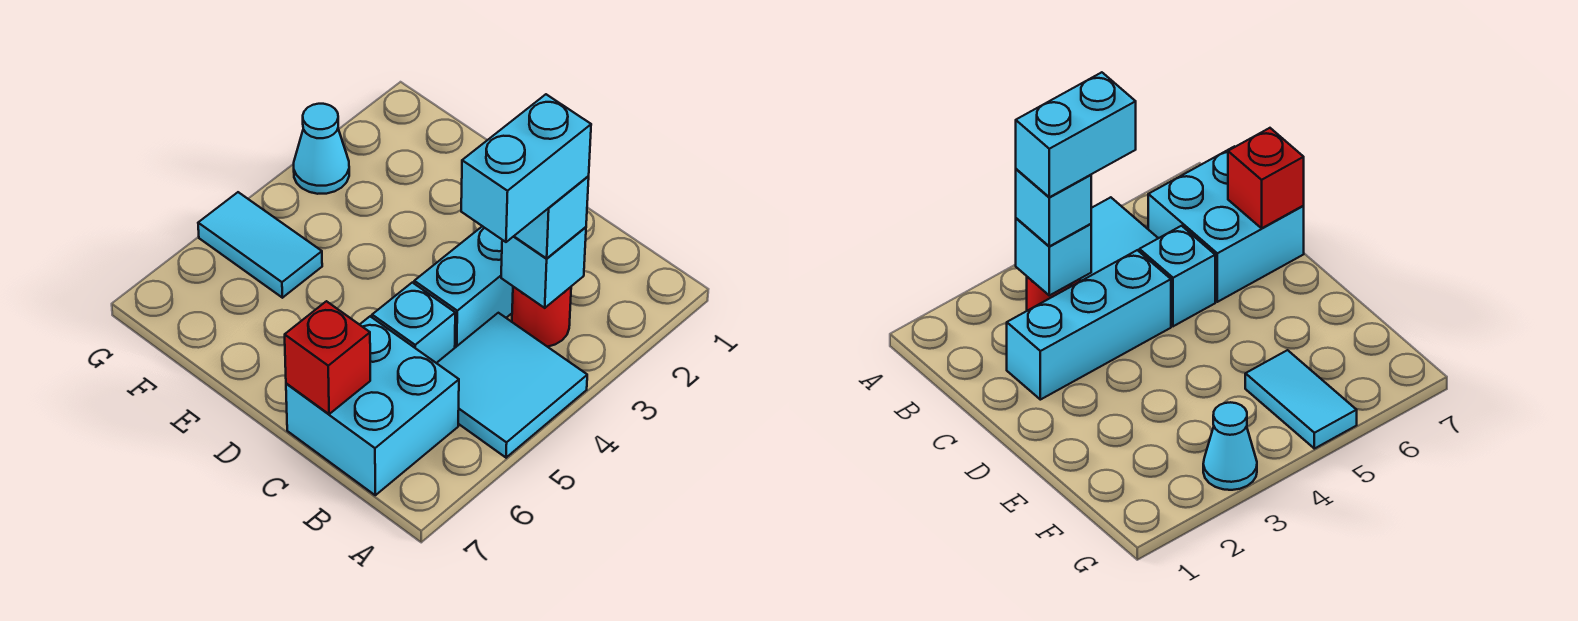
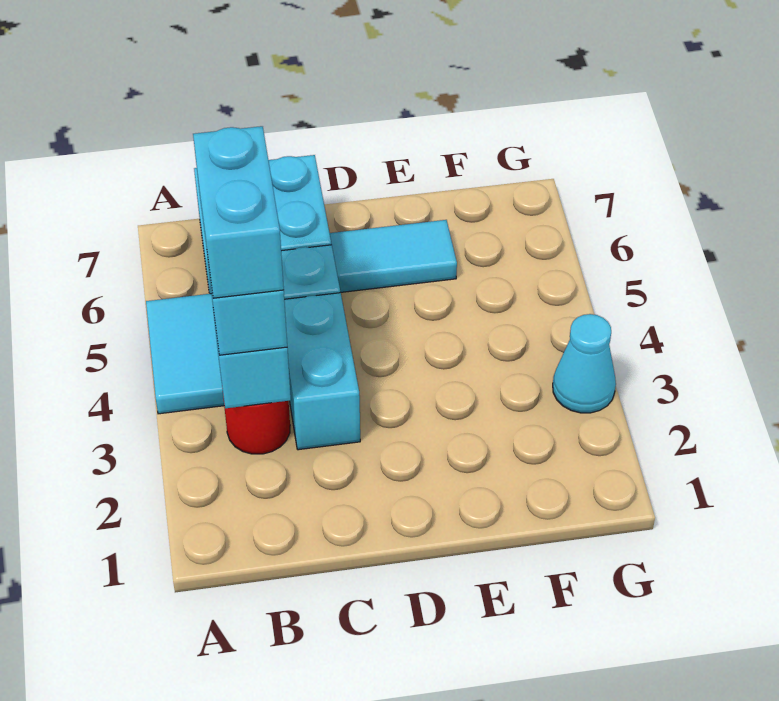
cyan 1x3 brick [414,226,513,348] -> cyan 1x2 brick [284,293,360,450]
red 1x1 brick [285,301,370,414] -> none
cyan 1x2 tile [198,192,322,298] -> cyan 1x2 tile moved to [330,220,457,292]

